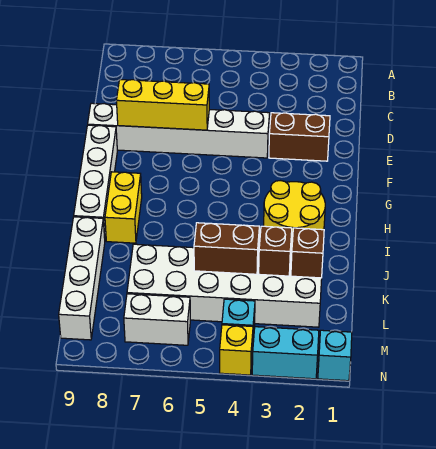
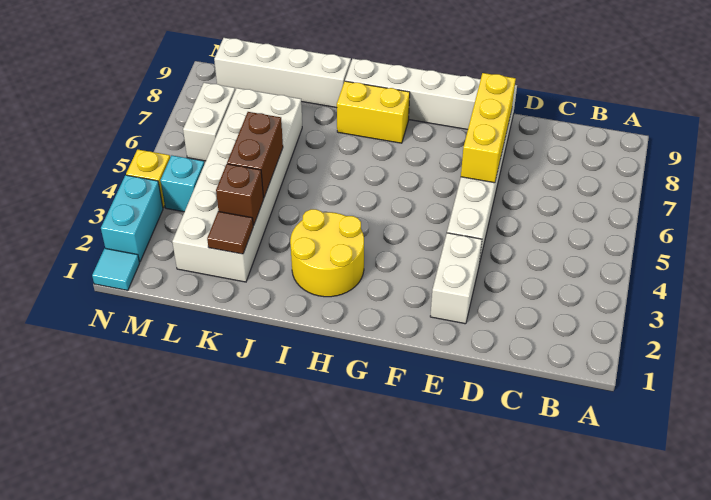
brown 1x2 brick [269,113,330,161] -> white 1x2 brick [430,233,482,324]
brown 1x1 brick [291,228,324,278] -> brown 1x1 tile [207,211,253,254]
cyan 1x1 brick [318,330,352,381] -> cyan 1x1 tile [92,248,140,290]

